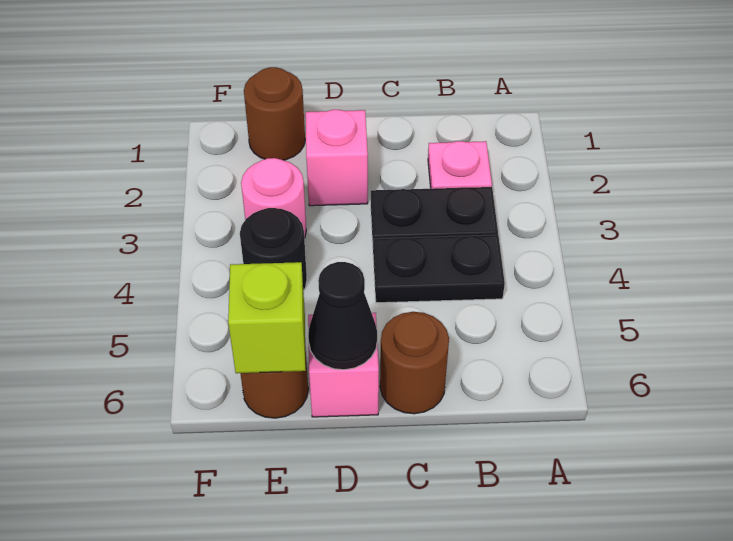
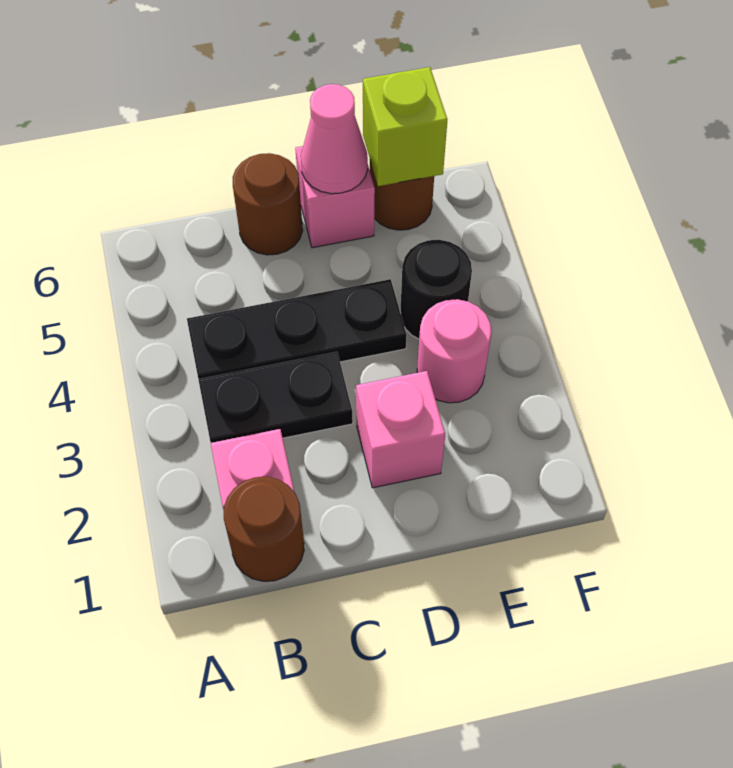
black 1x2 plate [373,235,505,303] -> black 1x3 plate [187,279,407,379]
black 1x1 cone [308,262,377,370] -> pink 1x1 cone [301,84,368,194]
brown 1x1 round brick [244,67,305,160] -> brown 1x1 round brick moved to [224,477,304,581]

